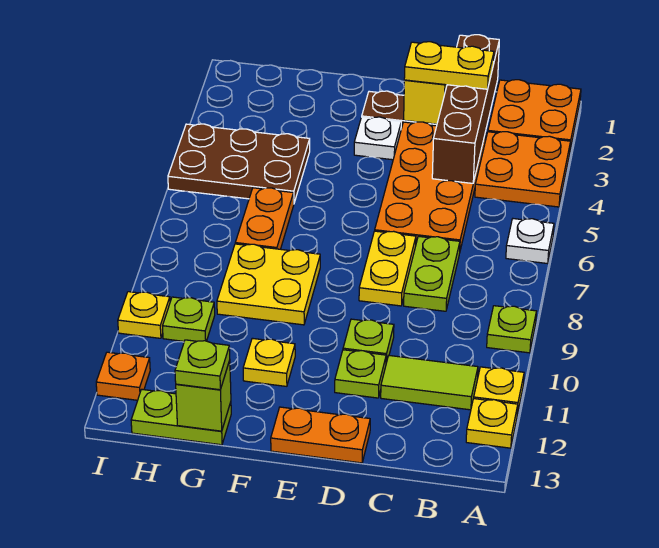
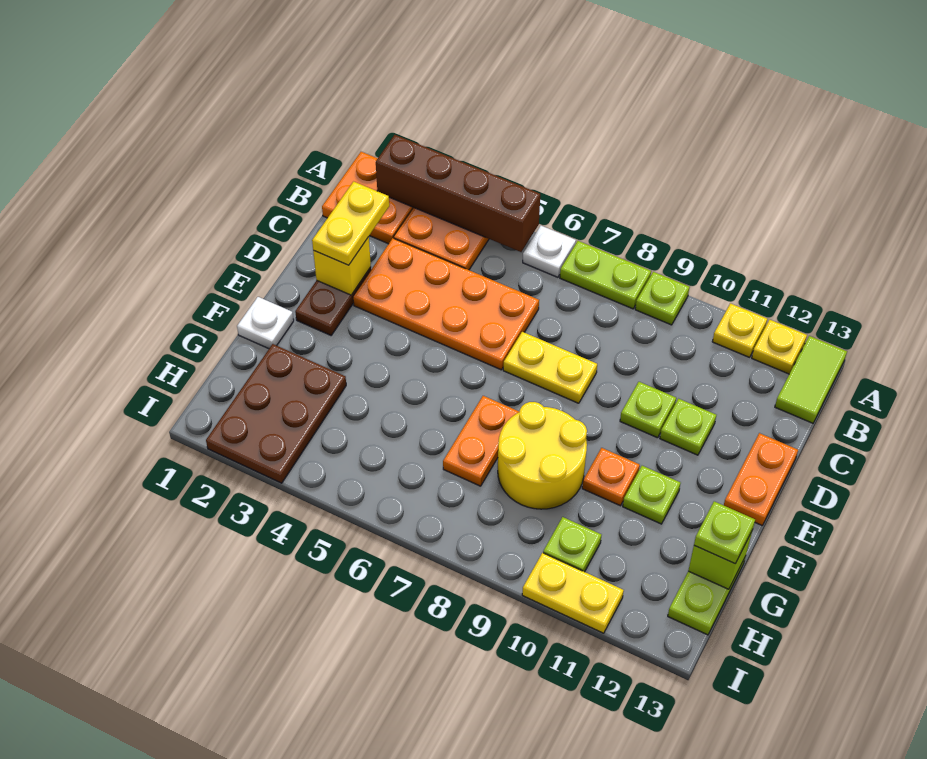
lime 1x2 tile [381,356,478,410] -> lime 1x2 tile moved to [775,336,847,423]
brown 1x4 brick [432,35,499,183] -> brown 1x4 brick moved to [376,135,540,252]
lime 1x2 plate [404,236,460,311] -> lime 1x2 plate moved to [560,241,651,309]
white 1x1 plate [354,117,401,160] -> white 1x1 plate moved to [237,297,294,349]
yellow 2x2 plate [217,244,320,325] -> yellow 2x2 round brick [498,402,587,509]
yellow 1x1 plate [243,338,295,386] -> lime 1x1 plate [623,466,680,524]
brown 2x3 plate [168,124,310,203] -> brown 2x3 plate moved to [206,344,346,483]
orange 1x2 plate [235,188,294,249] -> orange 1x2 plate turned to [443,396,519,486]
yellow 1x1 plate [118,292,170,338] -> yellow 1x2 plate [522,553,624,633]
orange 1x1 plate [96,352,150,400] -> orange 1x1 plate moved to [582,448,640,506]

